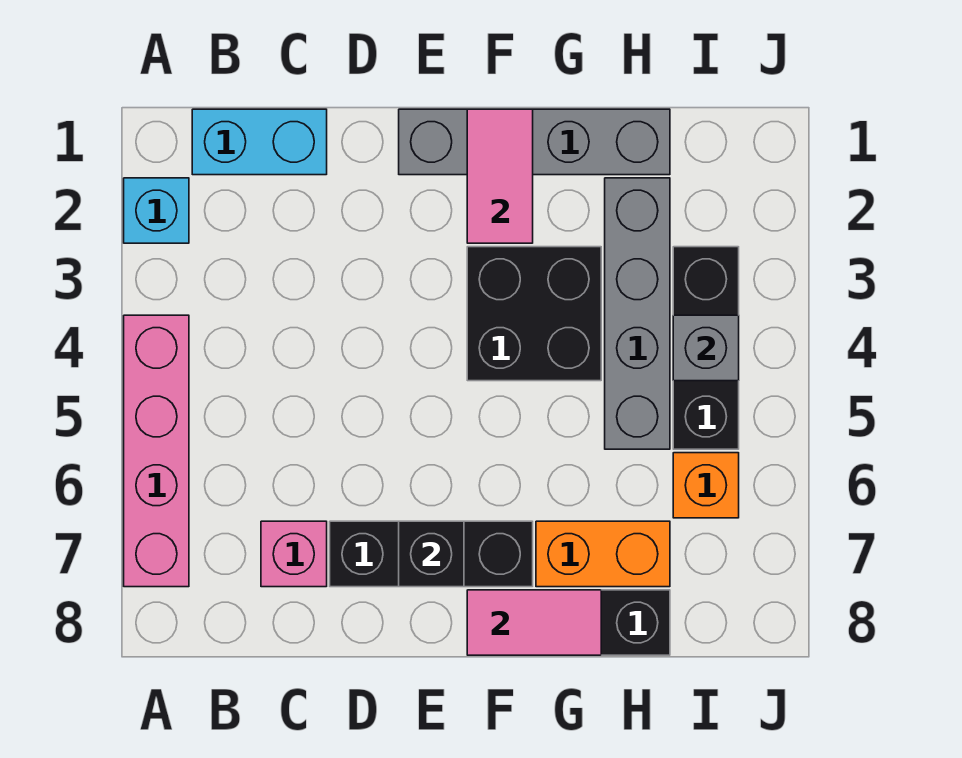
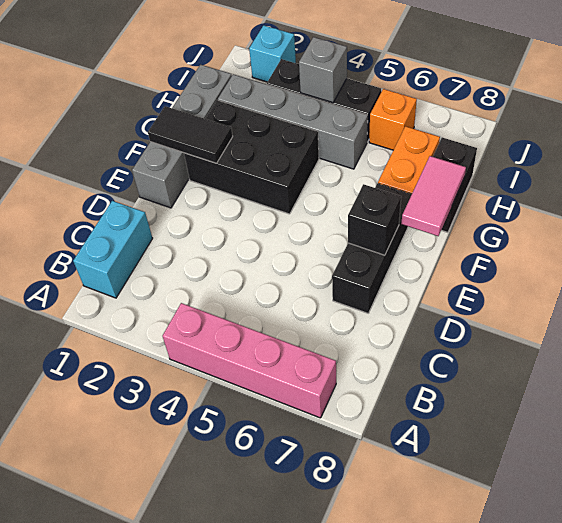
cyan 1x1 brick [124,178,189,243] -> cyan 1x1 brick moved to [249,25,296,82]
pink 1x1 brick [261,521,327,587] -> none
pink 1x2 tile [467,109,533,243] -> black 1x2 tile [148,106,233,163]
black 2x2 brick [467,247,601,381] -> black 2x3 brick [184,100,319,214]

